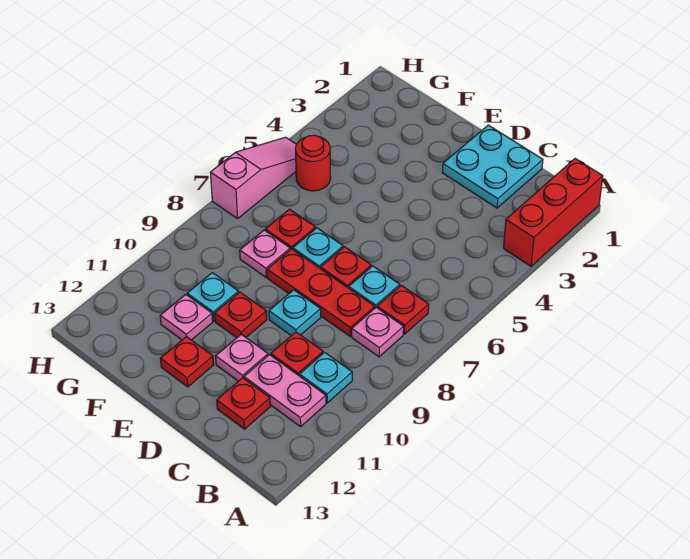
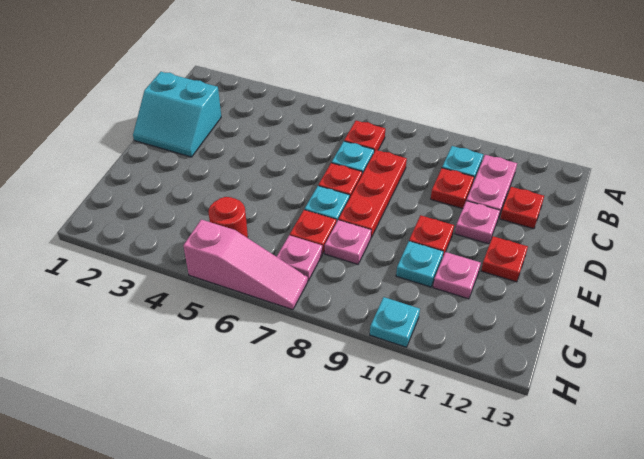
red 1x3 brick [504,159,603,266] -> none
pink 1x1 plate [352,307,404,357] -> pink 1x1 plate moved to [277,235,322,281]
cyan 2x2 plate [442,125,543,208] -> cyan 2x2 slope [133,72,221,157]
cyan 1x1 plate [269,290,321,336] -> cyan 1x1 plate moved to [370,297,420,347]
pink 1x3 slope [210,137,296,219] -> pink 1x3 slope turned to [183,220,308,310]

